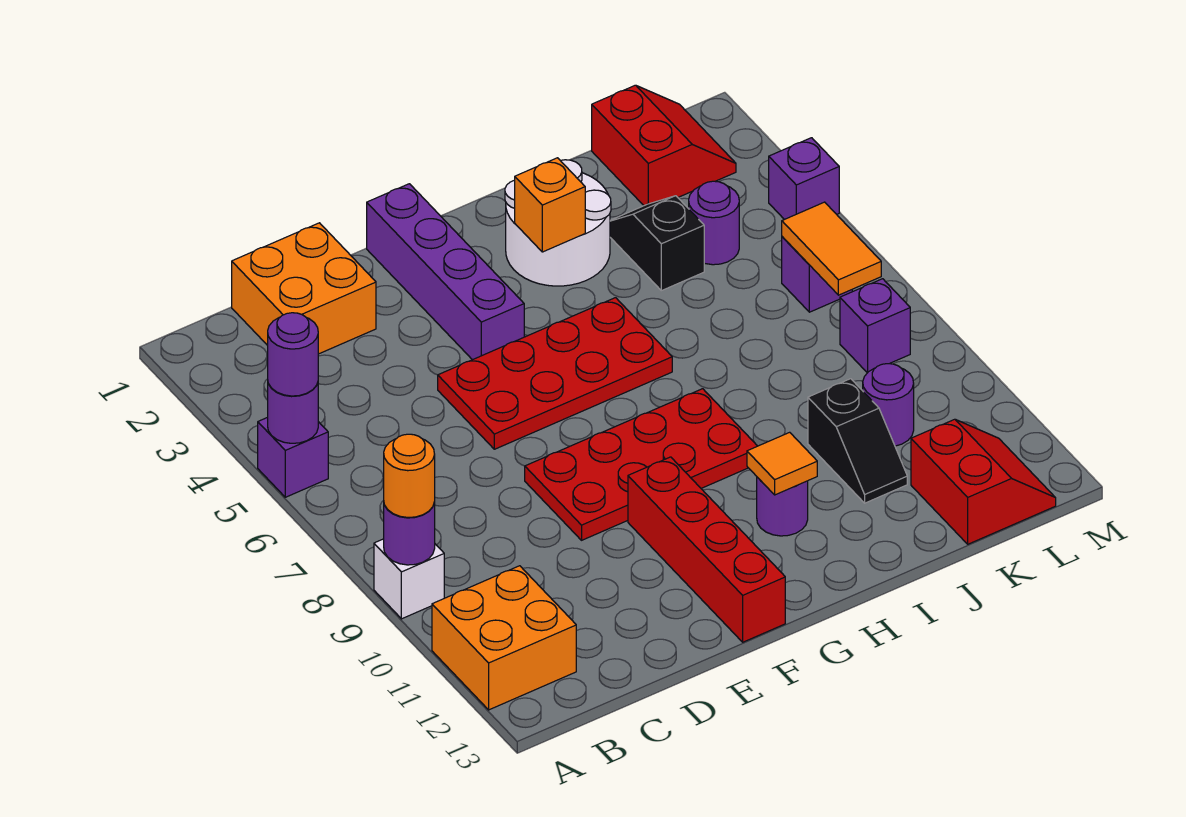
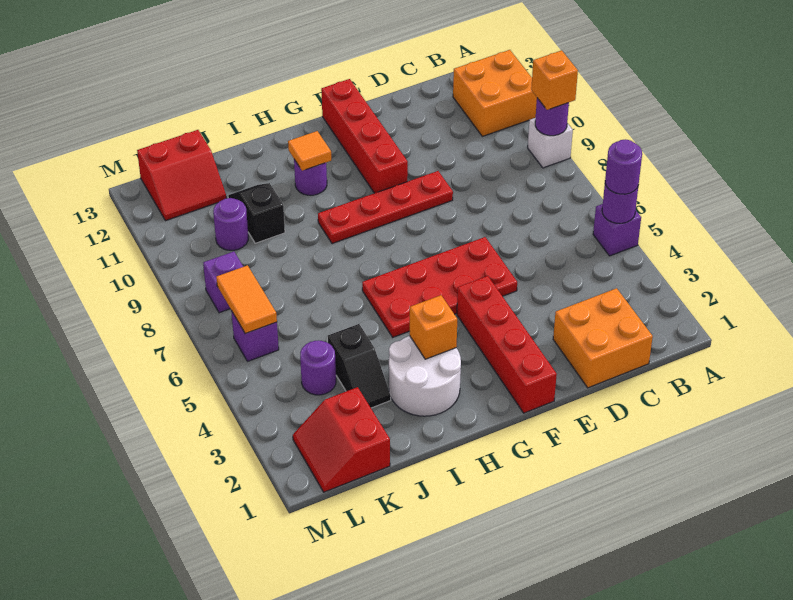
orange 1x1 round brick [384,434,435,518] -> orange 1x1 brick [531,50,578,110]
red 2x4 plate [525,389,757,540] -> red 1x4 plate [318,171,453,244]
purple 1x4 brick [367,184,524,360] -> red 1x4 brick [457,276,557,413]
red 2x2 slope [911,419,1056,544] -> red 2x2 slope turned to [137,130,226,221]
purple 1x1 brick [769,138,839,220] -> none

